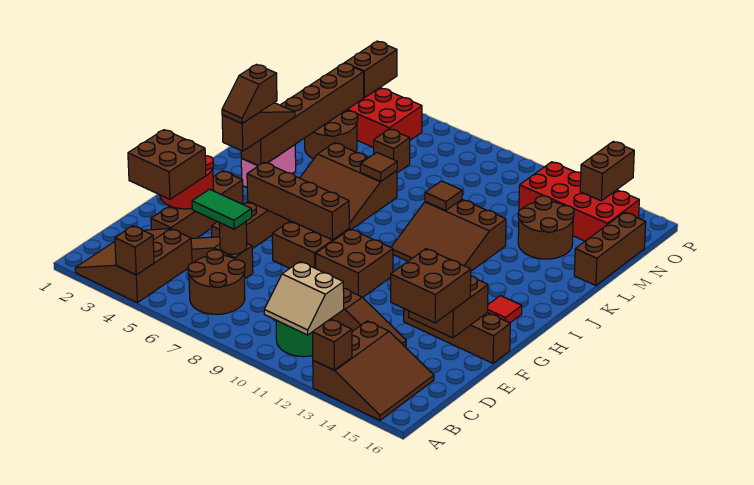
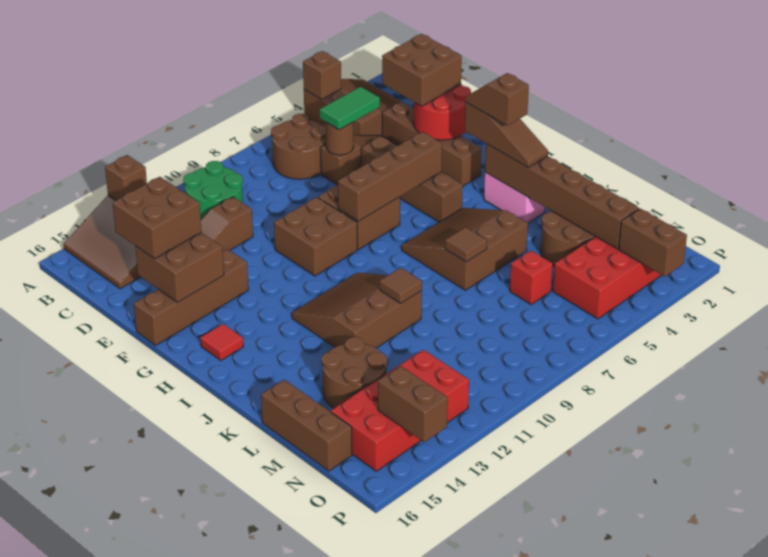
tan 2x2 slope [264,262,344,335] -> none
brown 1x1 brick [374,129,410,173] -> red 1x1 brick [510,251,553,304]

